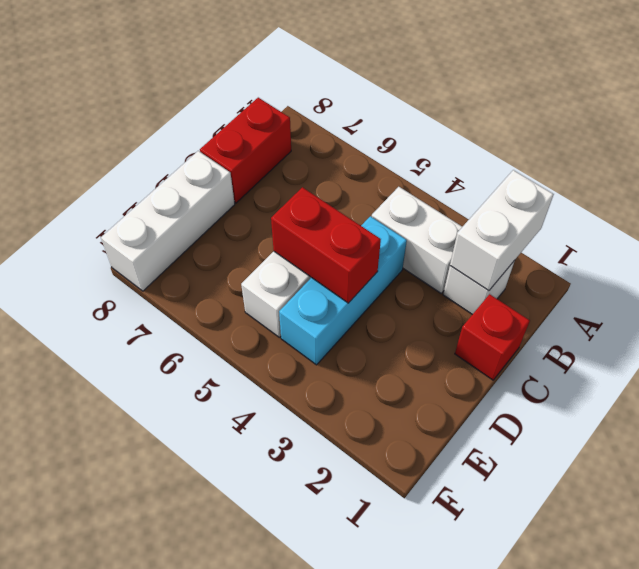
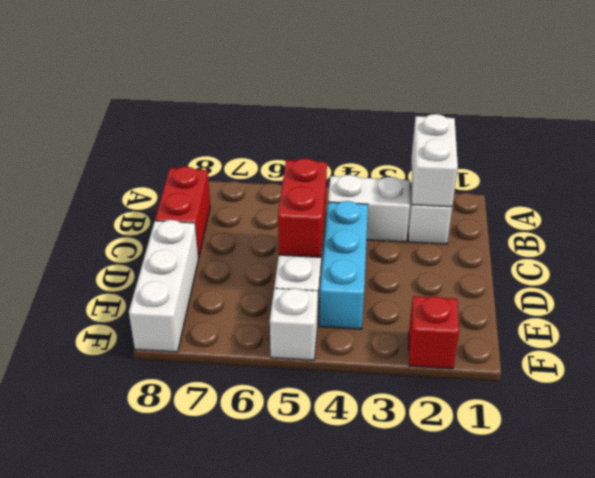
red 1x1 brick [455,294,530,380] -> red 1x1 brick moved to [409,296,459,369]
red 1x2 brick [271,187,381,303] -> red 1x2 brick turned to [278,158,327,257]
none -> white 1x1 brick [270,288,318,360]

